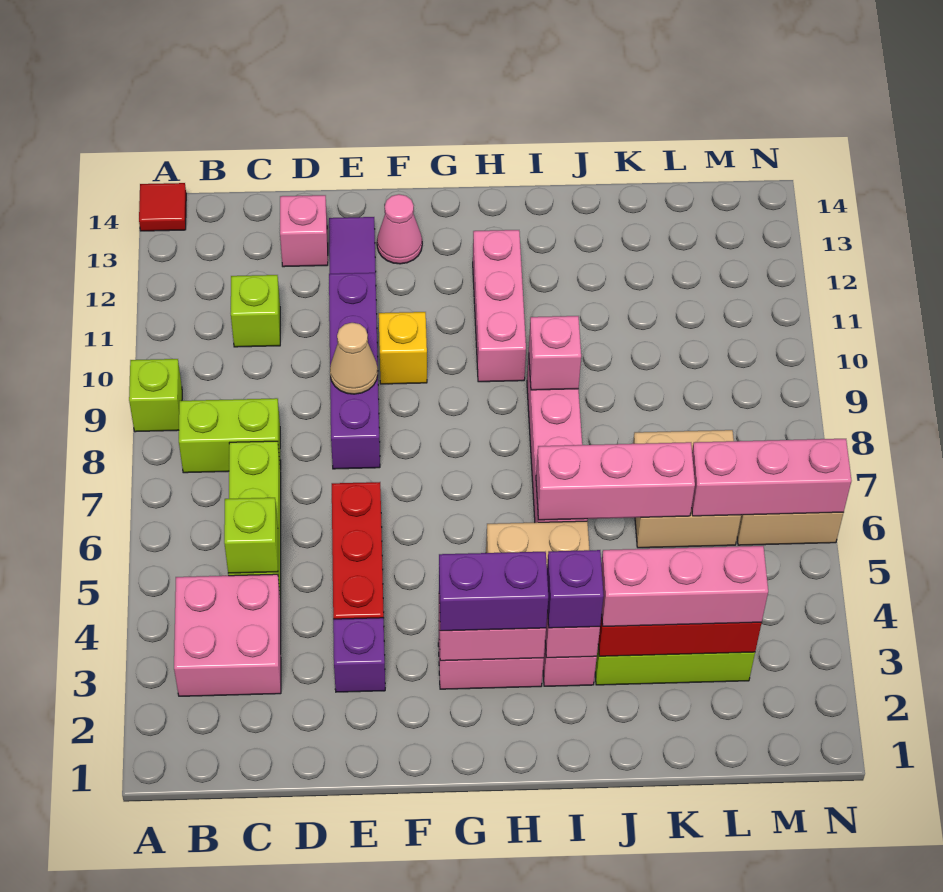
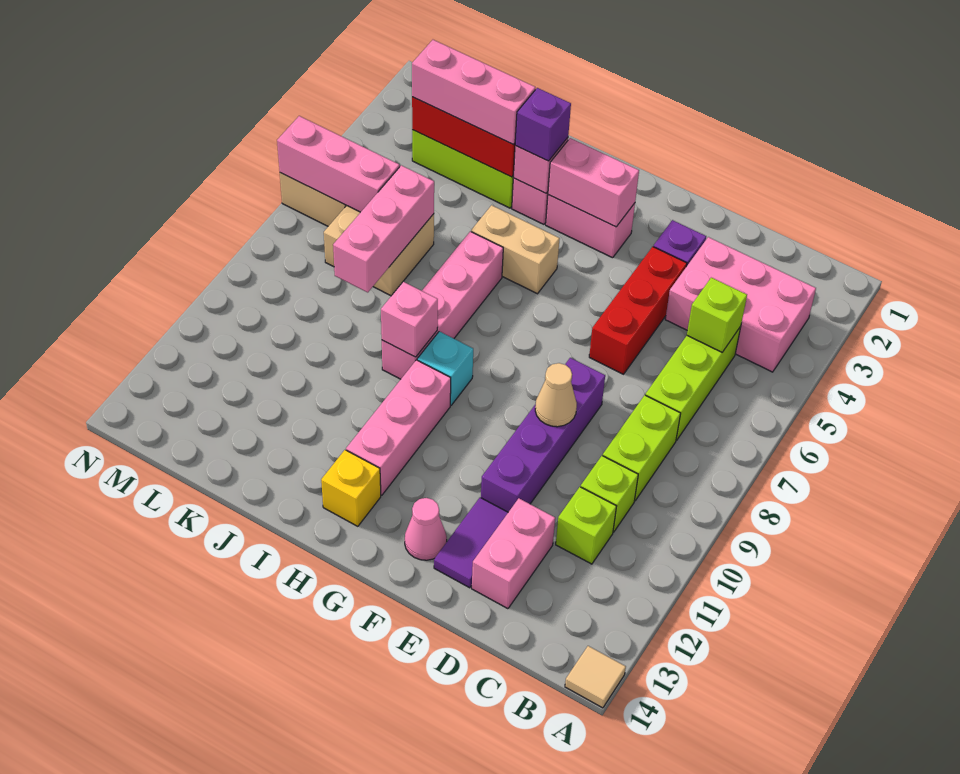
lime 1x1 brick [129,359,182,432] -> lime 1x1 brick moved to [581,456,638,532]
red 1x1 tile [139,183,186,231] -> tan 1x1 tile [565,646,626,708]
pink 2x2 brick [174,574,281,696] -> pink 2x3 brick [665,237,816,372]
lime 1x2 brick [179,398,281,473] -> lime 1x2 brick turned to [603,395,681,501]
pink 1x1 brick [280,195,328,267] -> pink 1x2 brick [472,498,555,609]
yellow 1x1 brick [379,312,427,384] -> yellow 1x1 brick moved to [321,450,381,526]
purple 1x2 brick [439,552,548,631] -> none
none -> cyan 1x1 brick [417,331,473,405]
pink 1x3 brick [536,442,695,520] -> pink 1x3 brick turned to [333,165,434,292]

